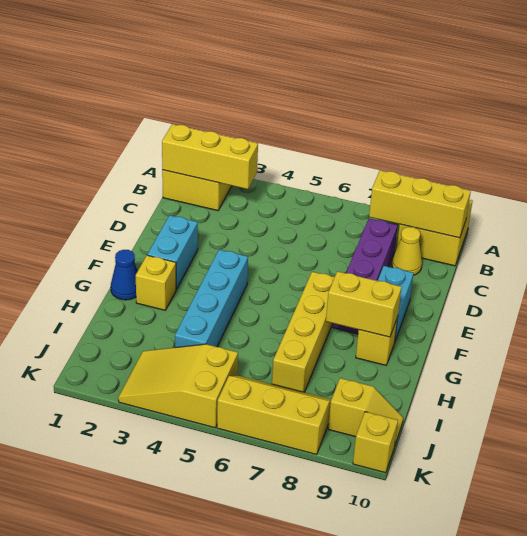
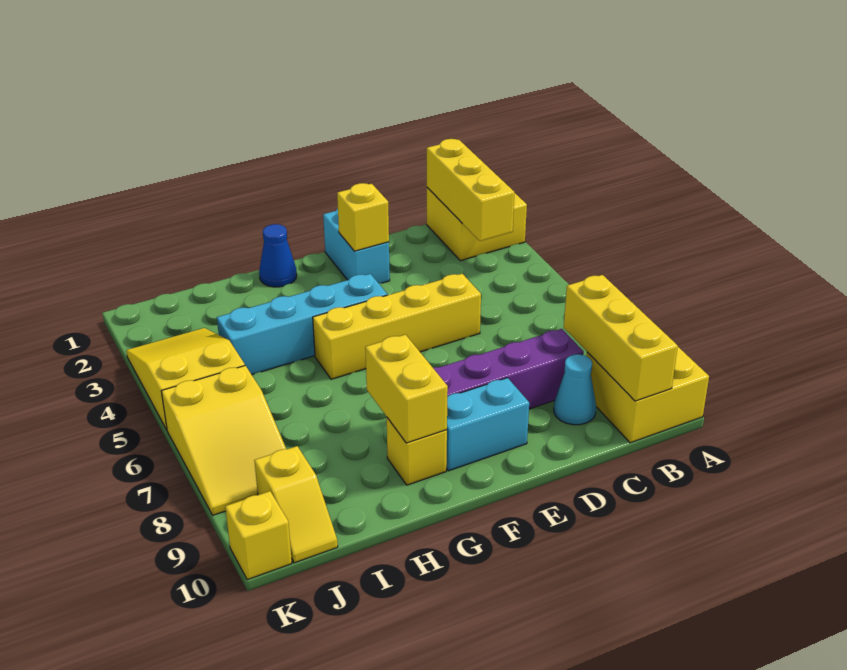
yellow 1x1 cone [392,227,422,275] -> cyan 1x1 cone [554,354,596,425]
cyan 1x2 brick [147,215,198,289] -> cyan 1x2 brick turned to [323,209,390,283]
yellow 1x4 brick [272,272,335,392] -> yellow 1x4 brick moved to [313,274,481,379]
yellow 1x1 brick [136,255,176,310] -> yellow 1x1 brick moved to [337,183,389,251]
yellow 2x3 slope [217,376,331,454] -> yellow 2x3 slope turned to [161,366,286,515]

